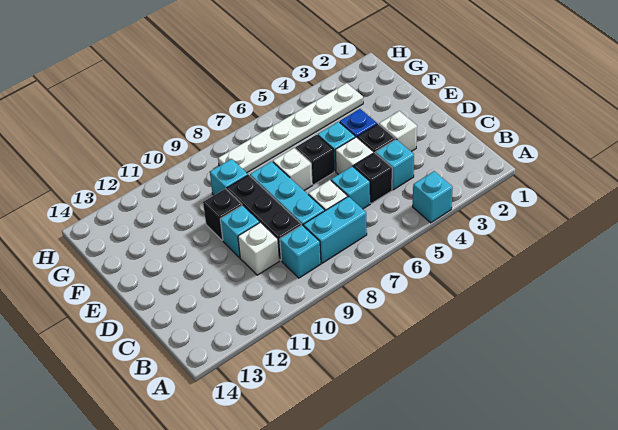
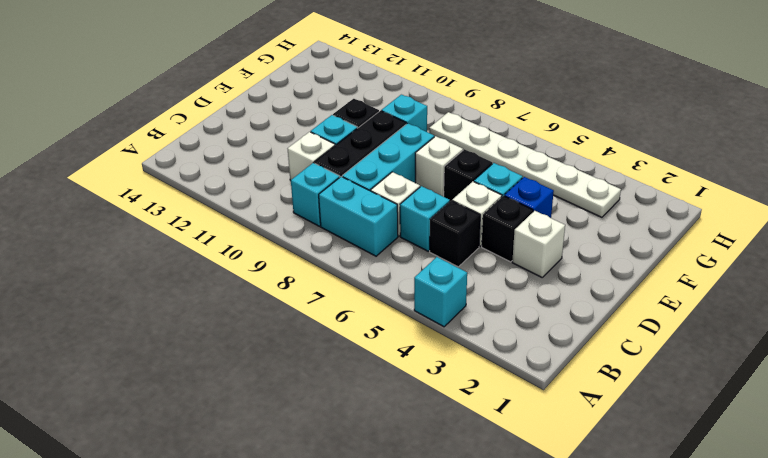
cyan 1x1 brick [376,139,414,190] -> none

